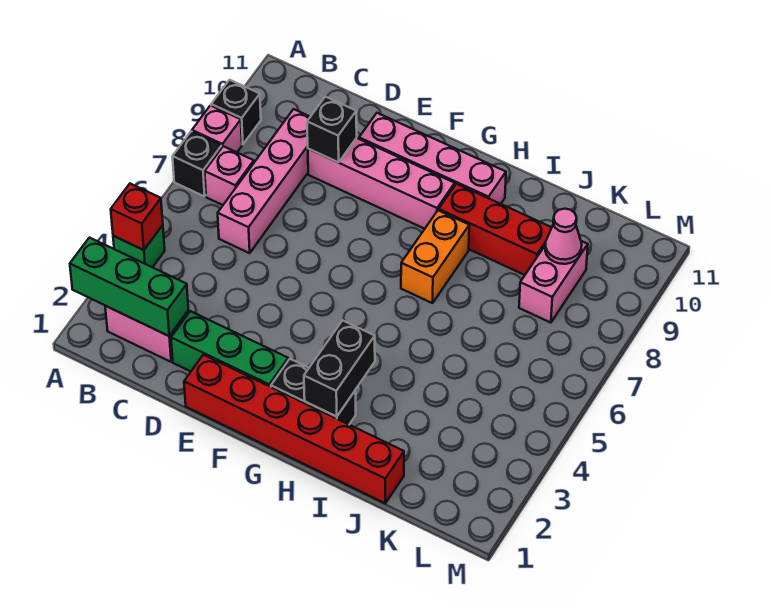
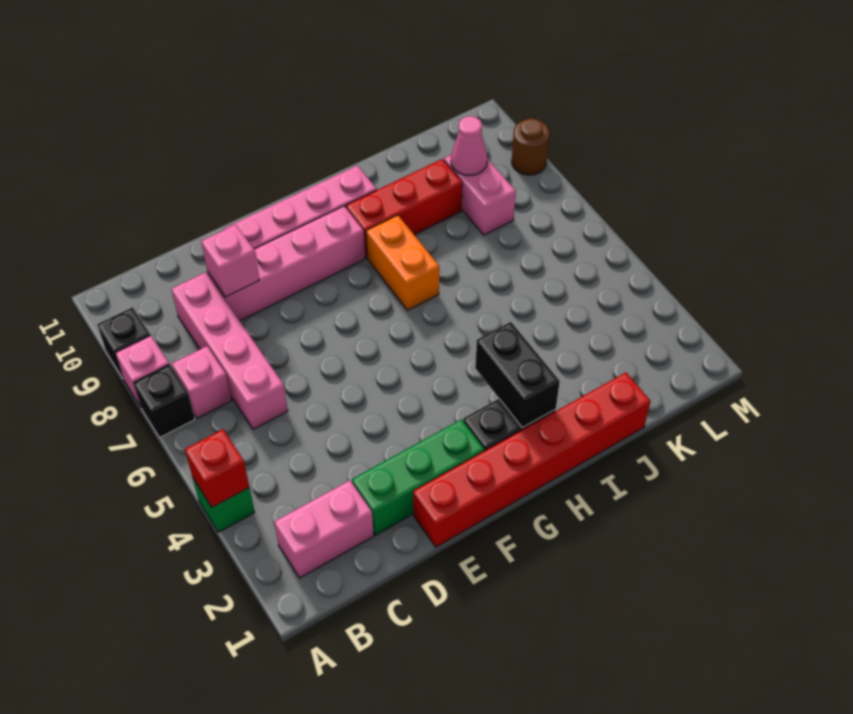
green 1x3 brick [70,238,188,336] -> none
black 1x1 brick [307,97,357,162] -> pink 1x1 brick [201,225,259,297]
none -> brown 1x1 round brick [512,118,549,175]

